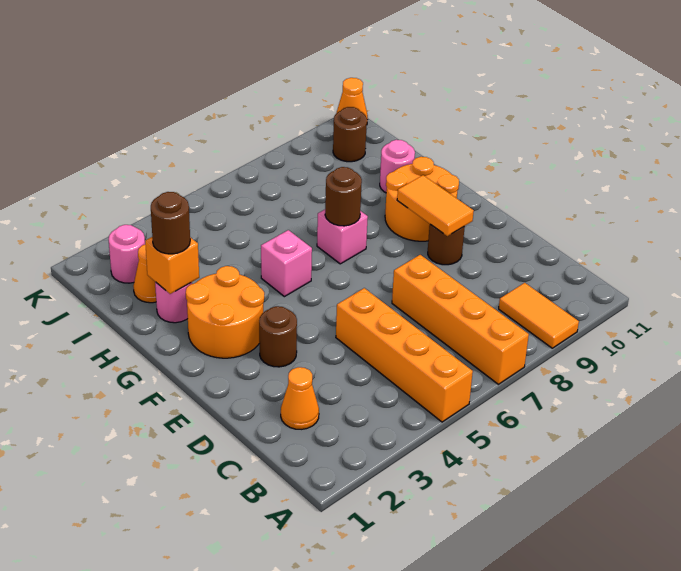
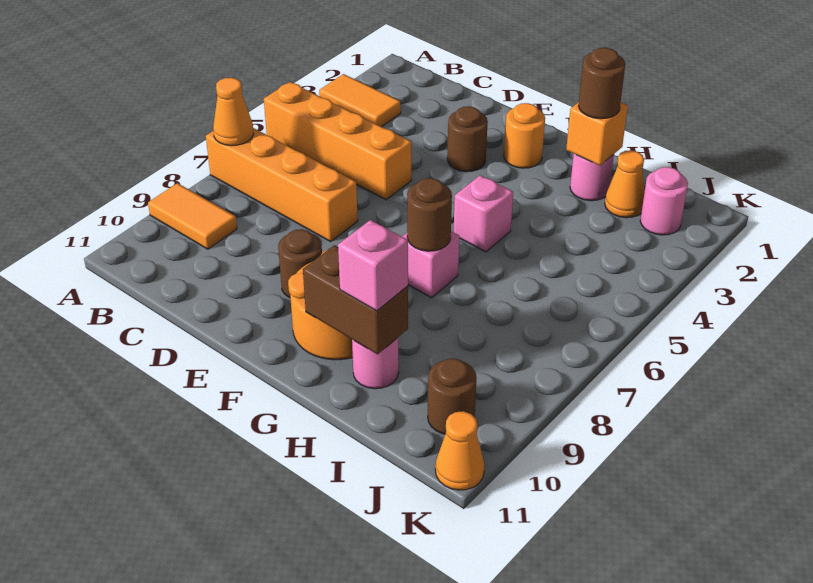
orange 1x1 cone [281,367,319,429] -> orange 1x1 cone moved to [213,78,254,146]
orange 1x2 tile [397,175,474,236] -> orange 1x2 tile moved to [319,74,401,127]
orange 2x2 round brick [186,266,264,358] -> orange 1x1 round brick [504,103,545,168]
none -> brown 1x2 brick [303,245,408,354]
none -> pink 1x1 brick [338,220,408,311]

